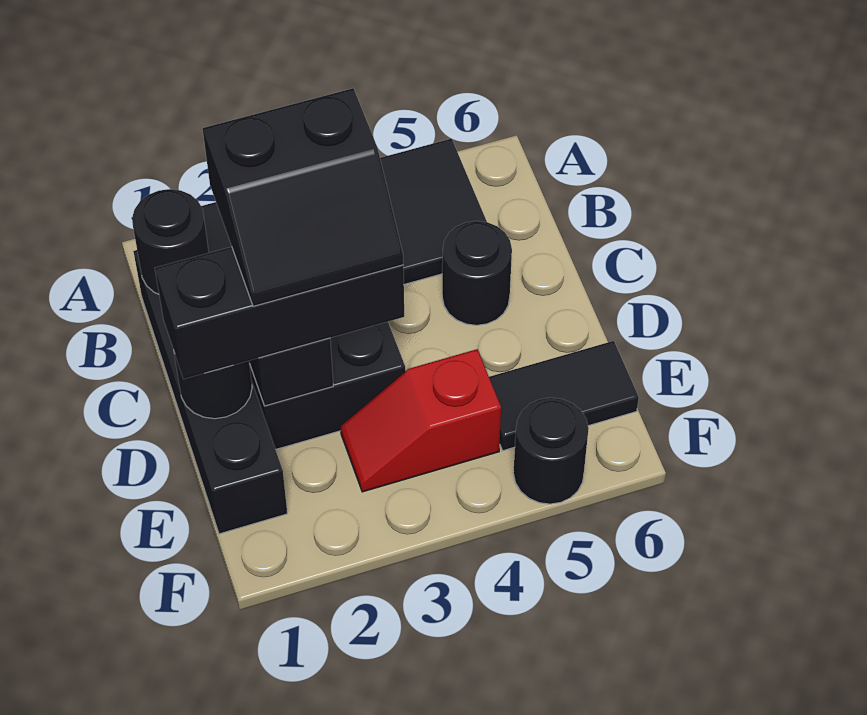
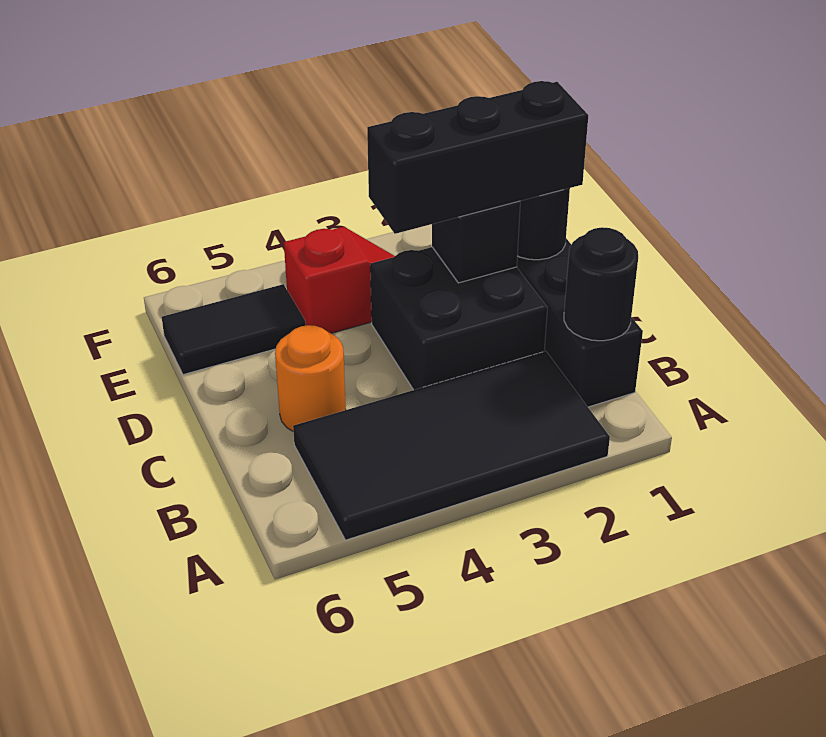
black 2x2 slope [203,88,403,306] -> none
black 1x1 round brick [442,221,512,325] -> orange 1x1 round brick [275,325,346,431]
black 1x1 round brick [513,398,589,504] -> none

